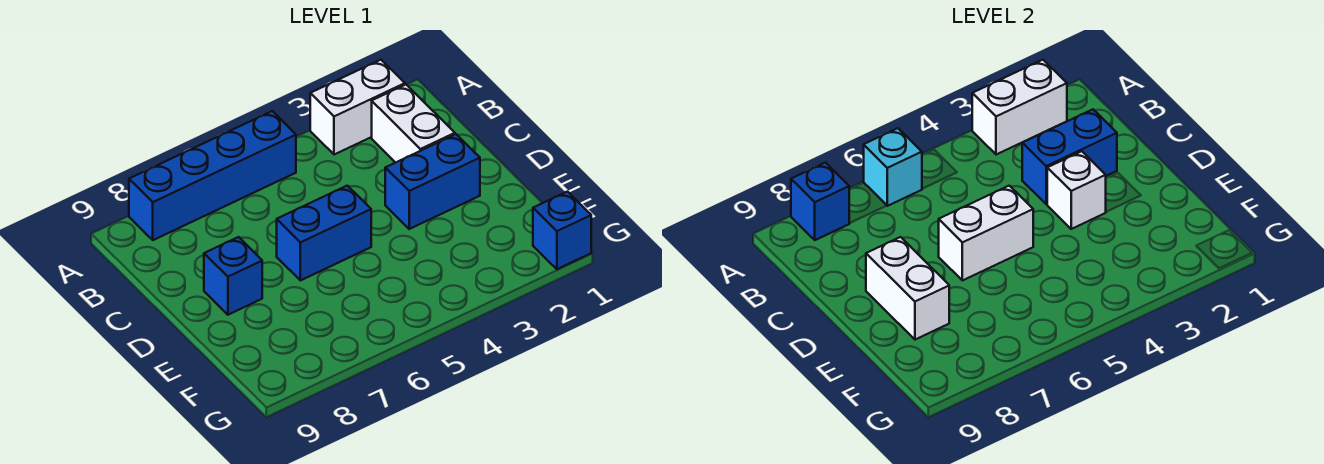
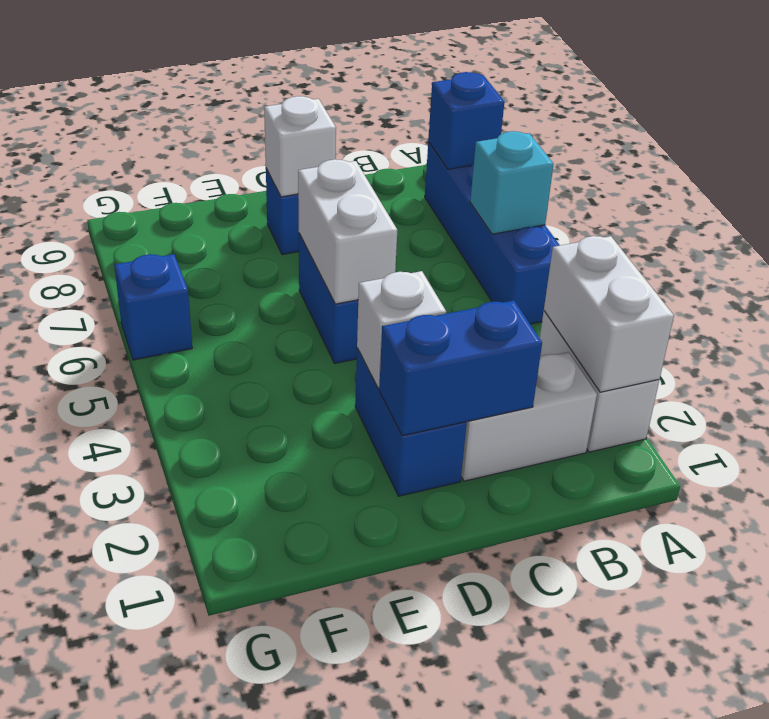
blue 1x2 brick [1022,109,1117,204] -> blue 1x2 brick turned to [379,300,542,436]
white 1x2 brick [866,237,949,340] -> white 1x1 brick [264,96,336,197]
blue 1x1 brick [533,192,591,269] -> blue 1x1 brick moved to [114,254,192,360]

